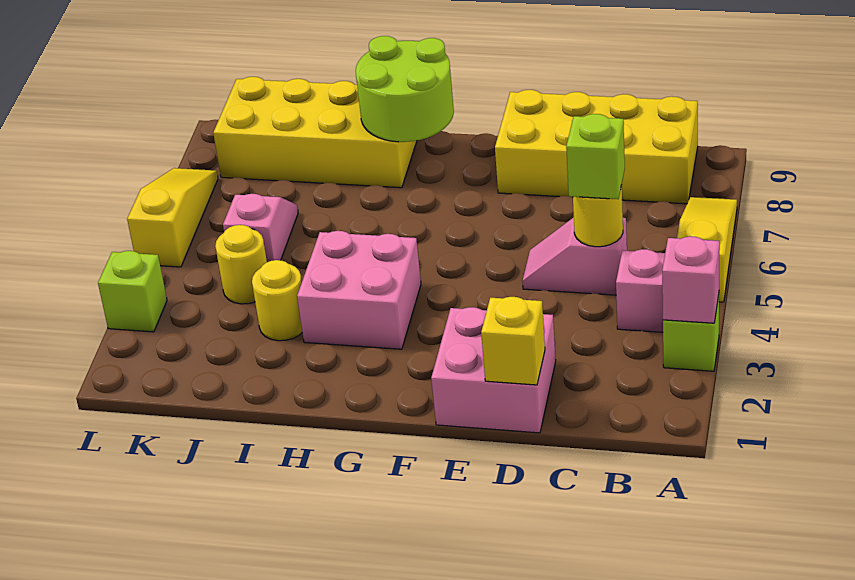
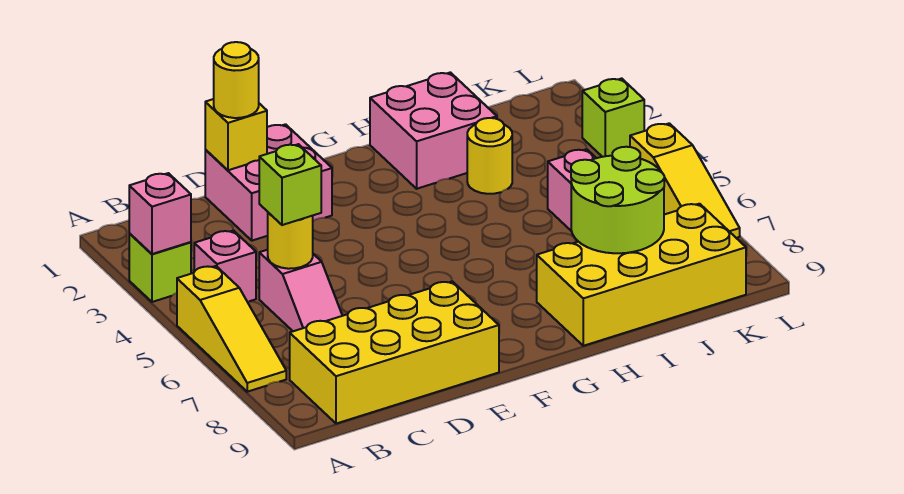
pink 1x2 slope [523,217,627,295] -> pink 1x2 slope turned to [259,250,342,331]
pink 2x2 brick [297,231,421,349] -> pink 2x2 brick moved to [370,72,497,189]
lime 2x2 round brick [356,36,454,142] -> lime 2x2 round brick moved to [571,147,664,253]
yellow 1x1 round brick [215,225,267,304] -> yellow 1x1 round brick moved to [214,42,259,118]

